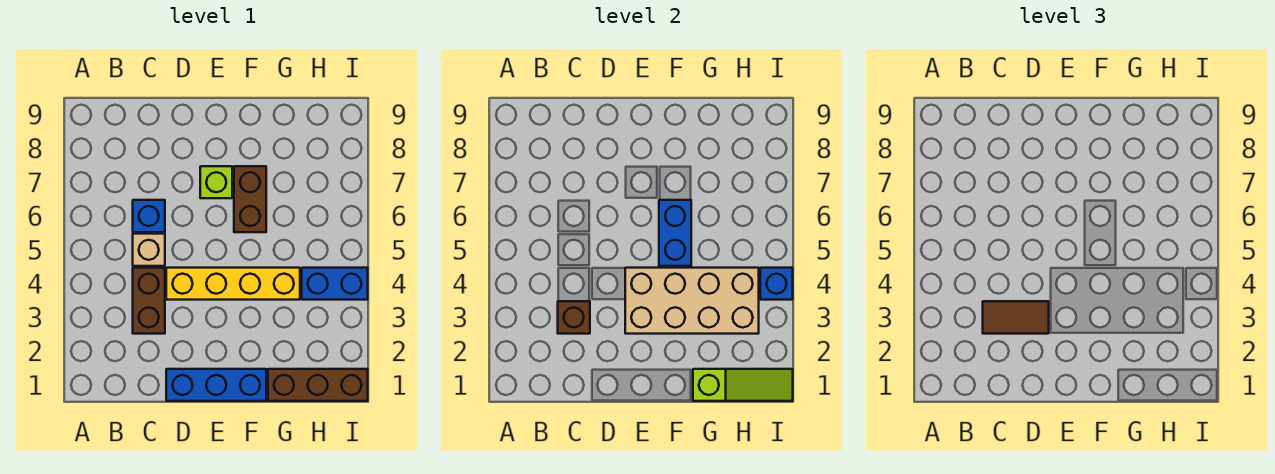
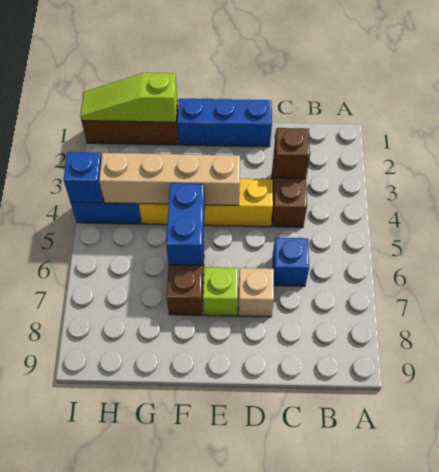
brown 1x2 tile [983,301,1049,334] -> none
tan 1x1 brick [133,234,165,266] -> tan 1x1 brick moved to [238,268,274,317]
tan 2x4 brick [625,268,759,334] -> tan 1x4 brick [99,153,240,205]

